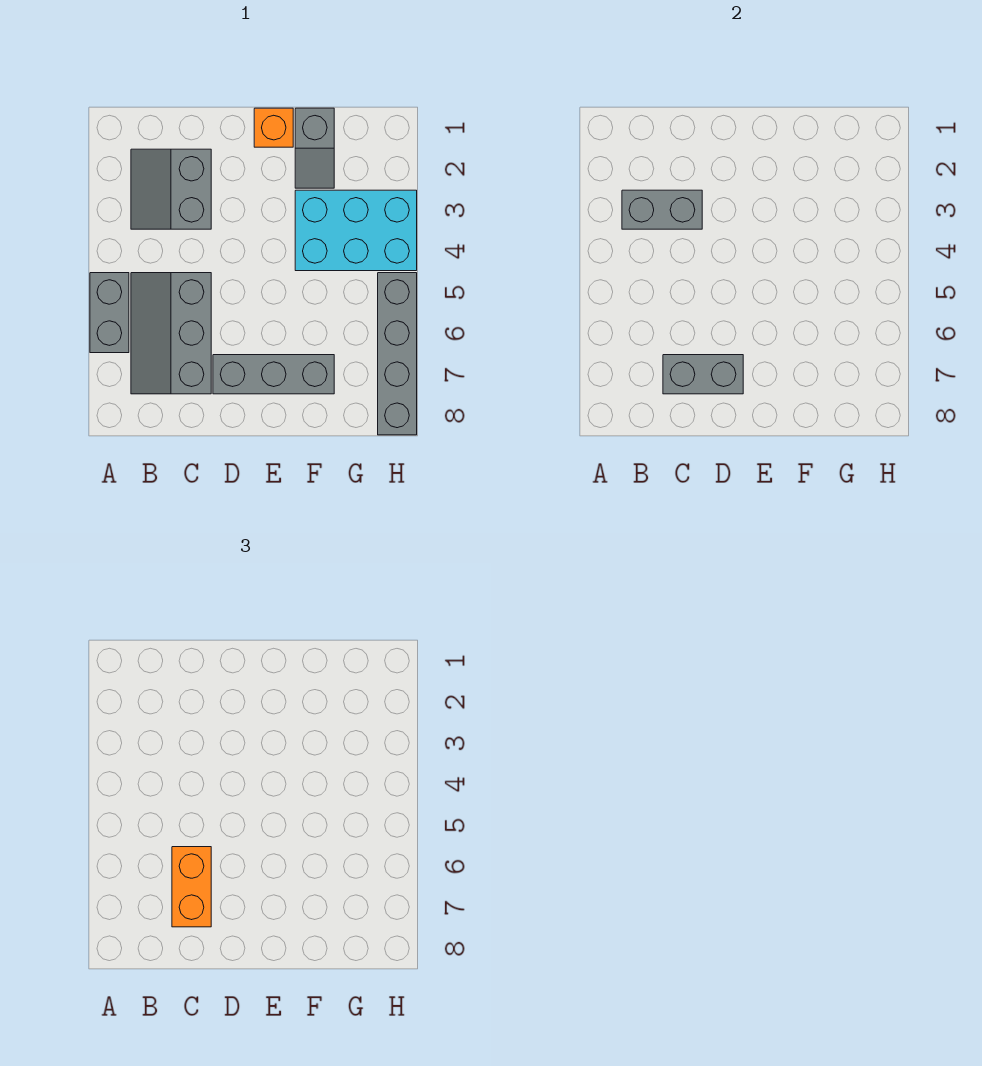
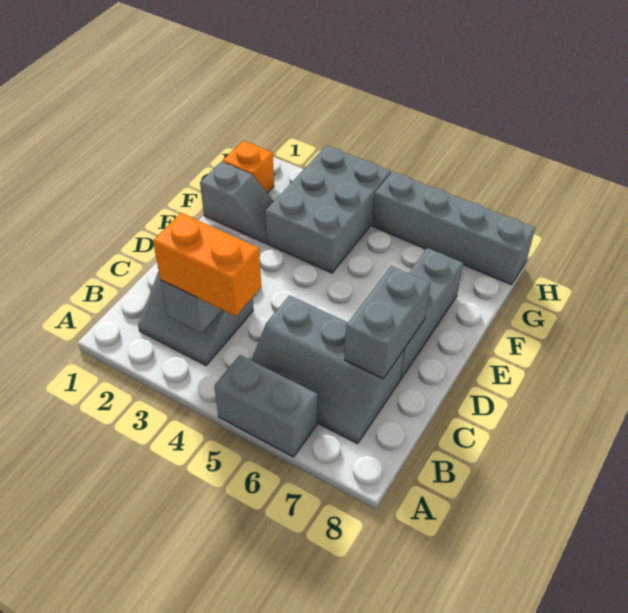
orange 1x2 brick [172,847,211,927] -> orange 1x2 brick moved to [153,213,261,316]
orange 1x1 brick [254,108,293,147] -> orange 1x1 brick moved to [223,141,274,193]
cyan 2x3 brick [295,190,417,271] -> grey 2x3 brick [265,145,391,273]

